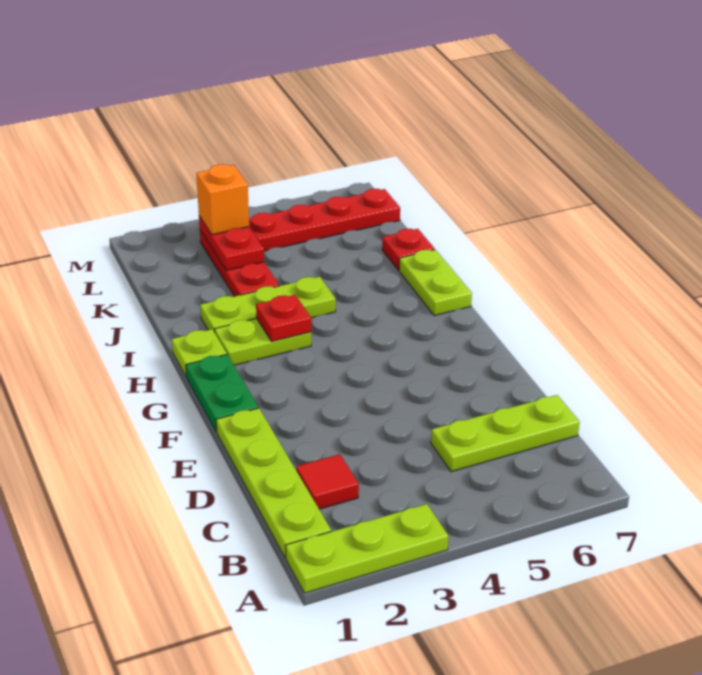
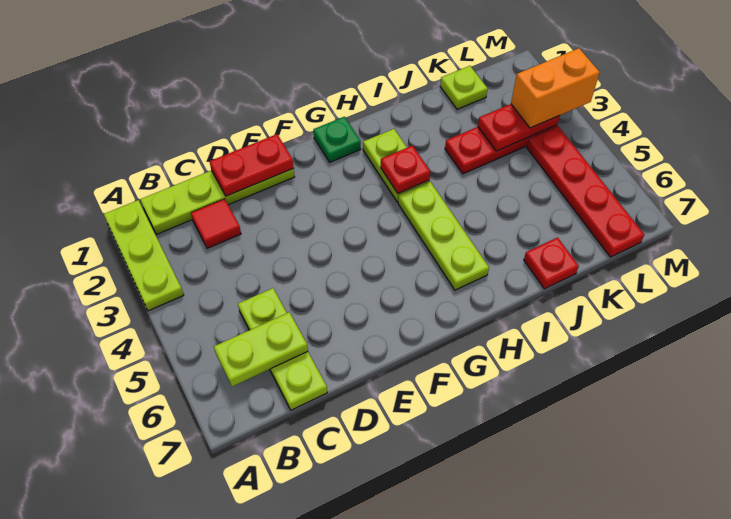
none -> red 1x2 plate [209,134,294,196]
green 1x2 plate [186,354,258,432] -> green 1x1 plate [314,117,361,162]
lime 1x1 plate [172,329,227,377] -> lime 1x1 plate moved to [440,66,488,109]
lime 1x2 plate [399,250,472,316] -> lime 1x2 plate moved to [214,312,308,386]
lime 1x3 plate [200,277,336,332] -> lime 1x3 plate moved to [398,182,489,290]
orange 1x1 brick [196,164,249,235] -> orange 1x2 brick [511,48,600,128]

